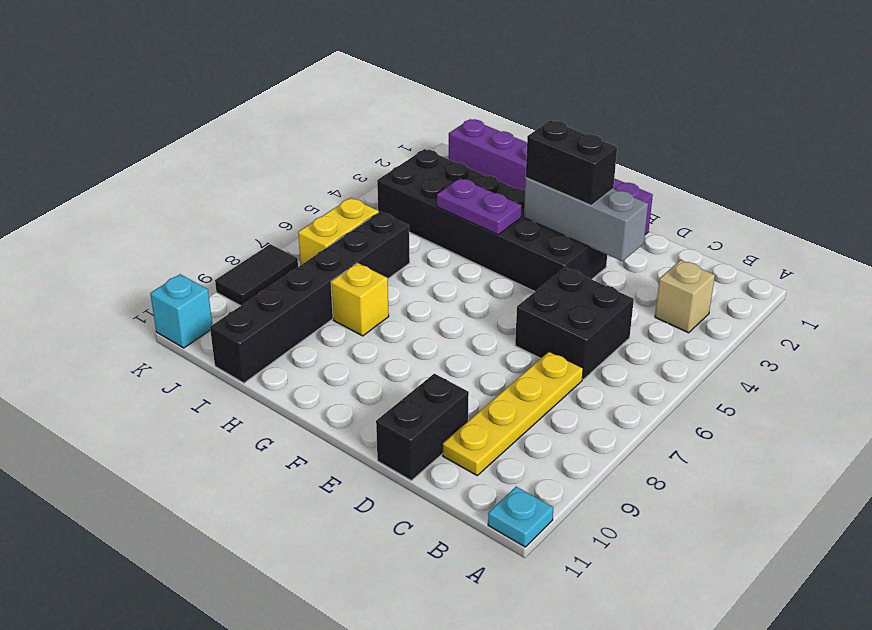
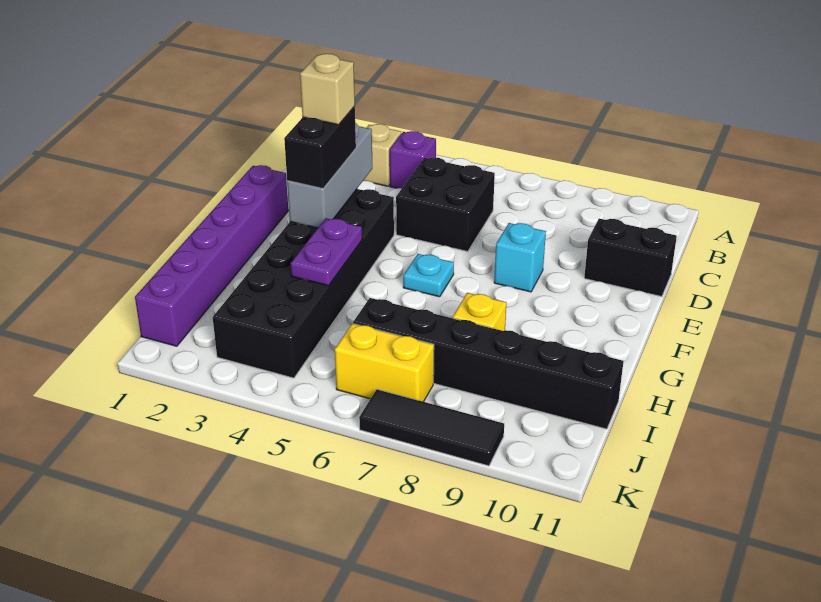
cyan 1x1 plate [488,487,553,547] -> cyan 1x1 plate moved to [403,254,454,297]
none -> purple 1x1 brick [390,131,436,188]
yellow 1x4 plate [443,351,583,475] -> none
none -> tan 1x1 brick [300,54,355,125]
black 1x2 tile [215,244,298,306] -> black 1x3 tile [359,389,504,466]
cyan 1x1 brick [150,274,212,348] -> cyan 1x1 brick moved to [494,223,546,292]

